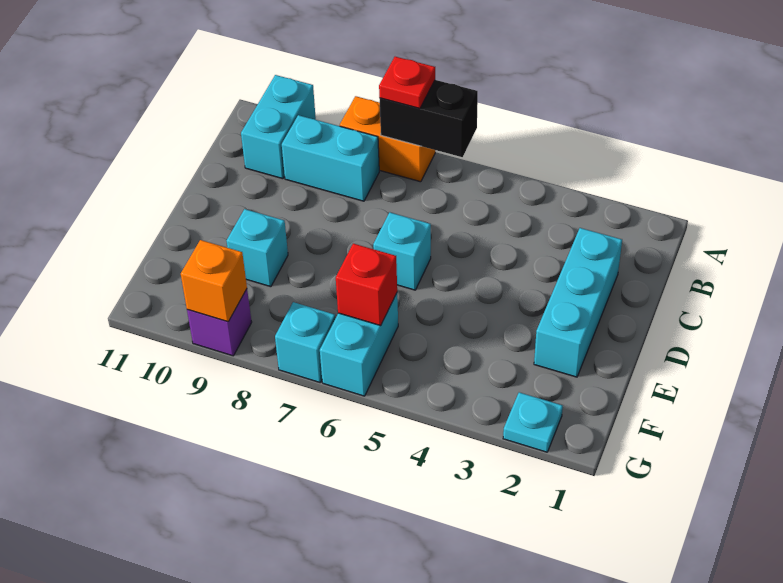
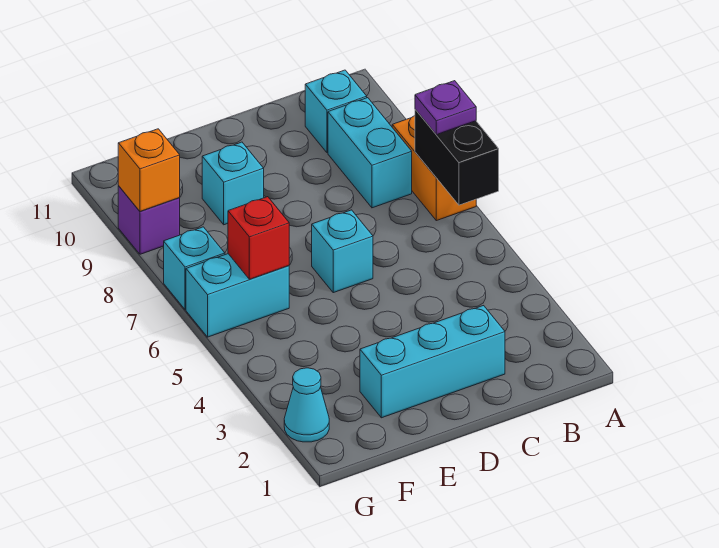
red 1x1 plate [379,57,435,108] -> purple 1x1 plate [415,81,476,135]
cyan 1x2 brick [241,75,316,179] -> cyan 1x1 brick [305,70,367,153]
cyan 1x1 plate [503,392,563,452] -> cyan 1x1 cone [284,368,329,442]

